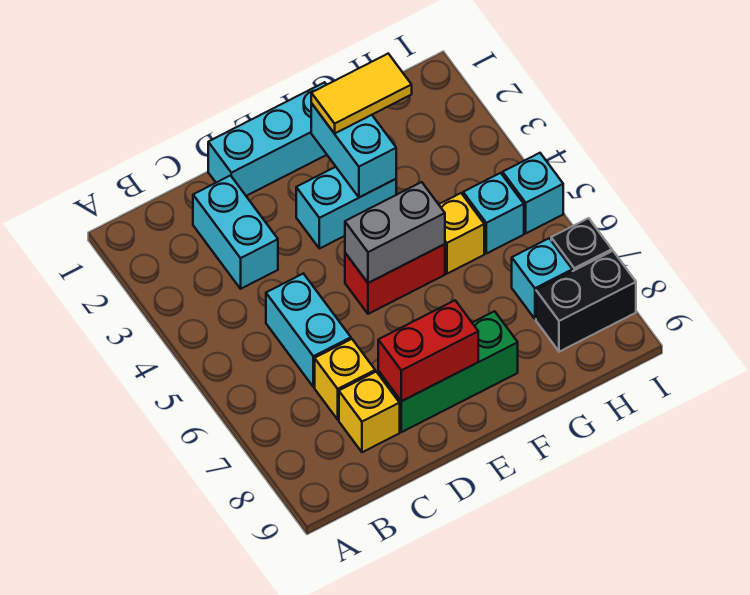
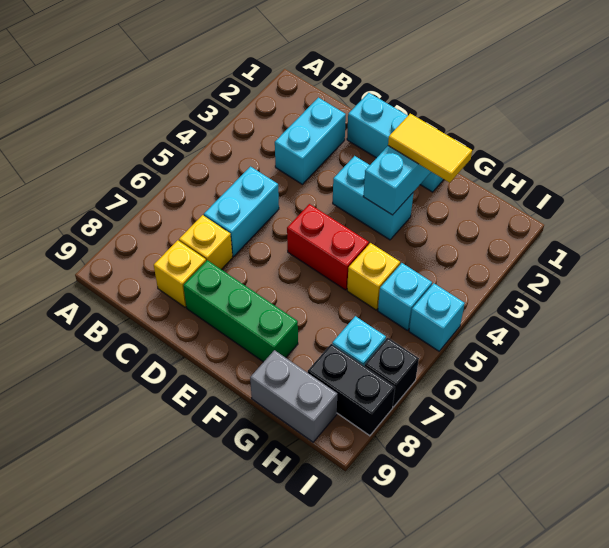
red 1x2 brick [378,301,478,401] -> none
grey 1x2 brick [345,182,445,283] -> grey 1x2 brick moved to [250,350,337,442]

